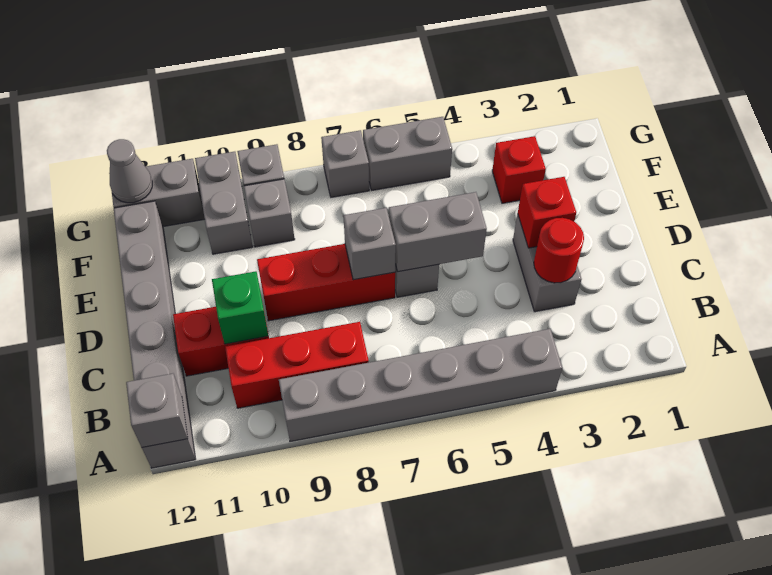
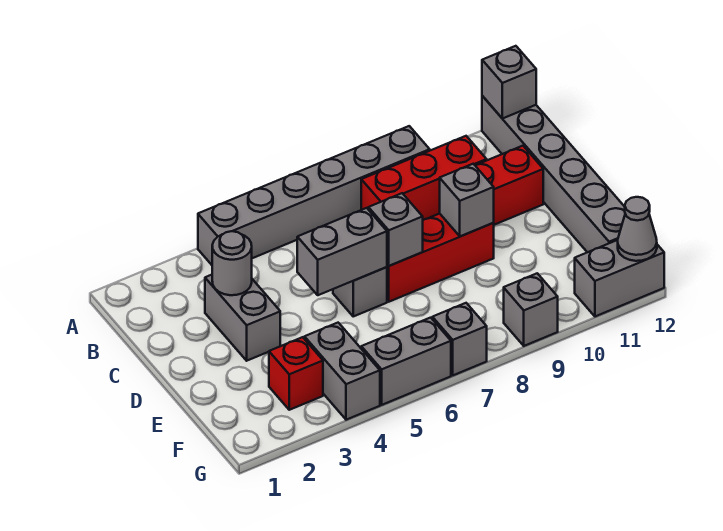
red 1x1 round brick [534,218,584,283] -> grey 1x1 round brick [212,231,252,295]
green 1x1 brick [212,271,268,344] -> none
red 1x1 brick [518,177,576,248] -> none
grey 1x1 brick [244,179,295,247] -> grey 1x1 brick moved to [440,164,494,236]
grey 1x2 brick [195,152,253,254] -> grey 1x2 brick moved to [304,323,380,420]

